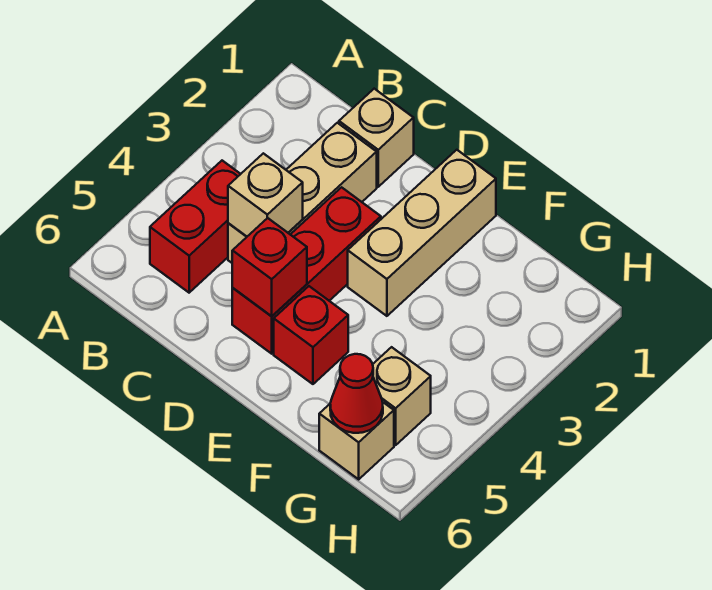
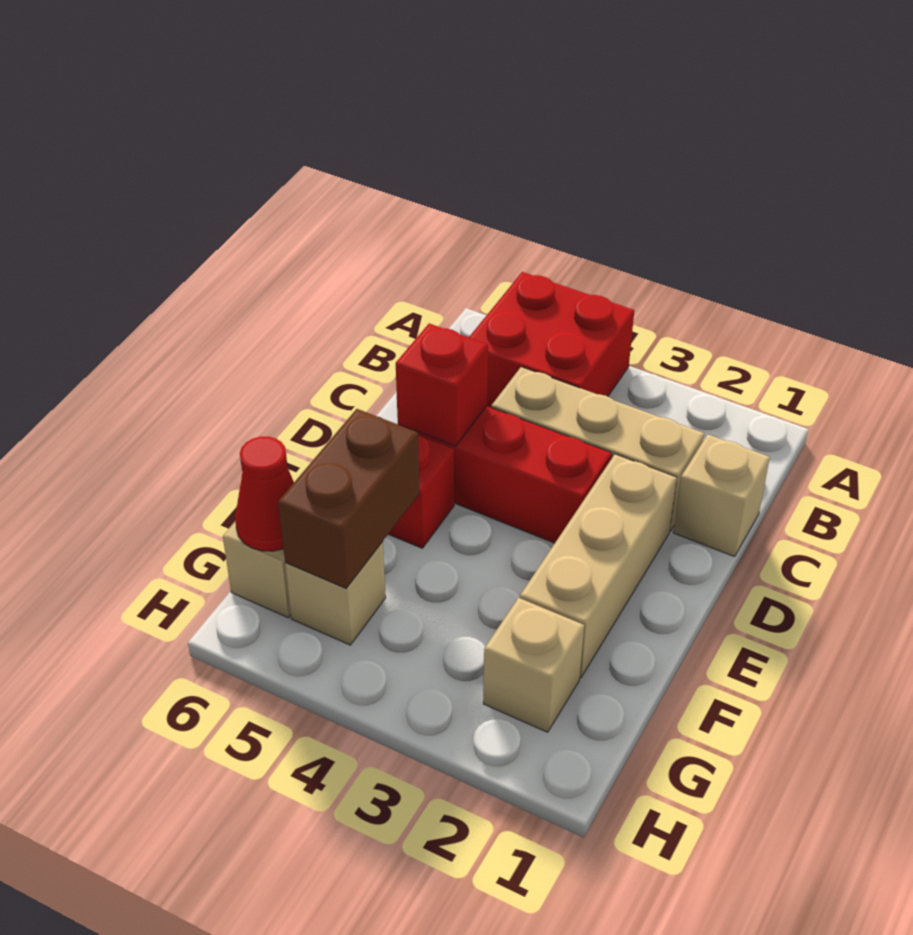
red 1x2 brick [150,161,240,293] -> red 2x2 brick [469,272,634,408]
tan 1x1 brick [228,153,303,236] -> tan 1x1 brick moved to [483,598,584,732]
tan 1x3 brick [348,150,496,316] -> tan 1x3 brick turned to [520,454,677,678]
none -> brown 1x2 brick [278,409,419,588]

